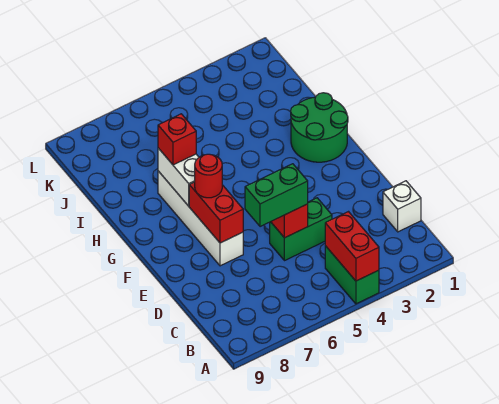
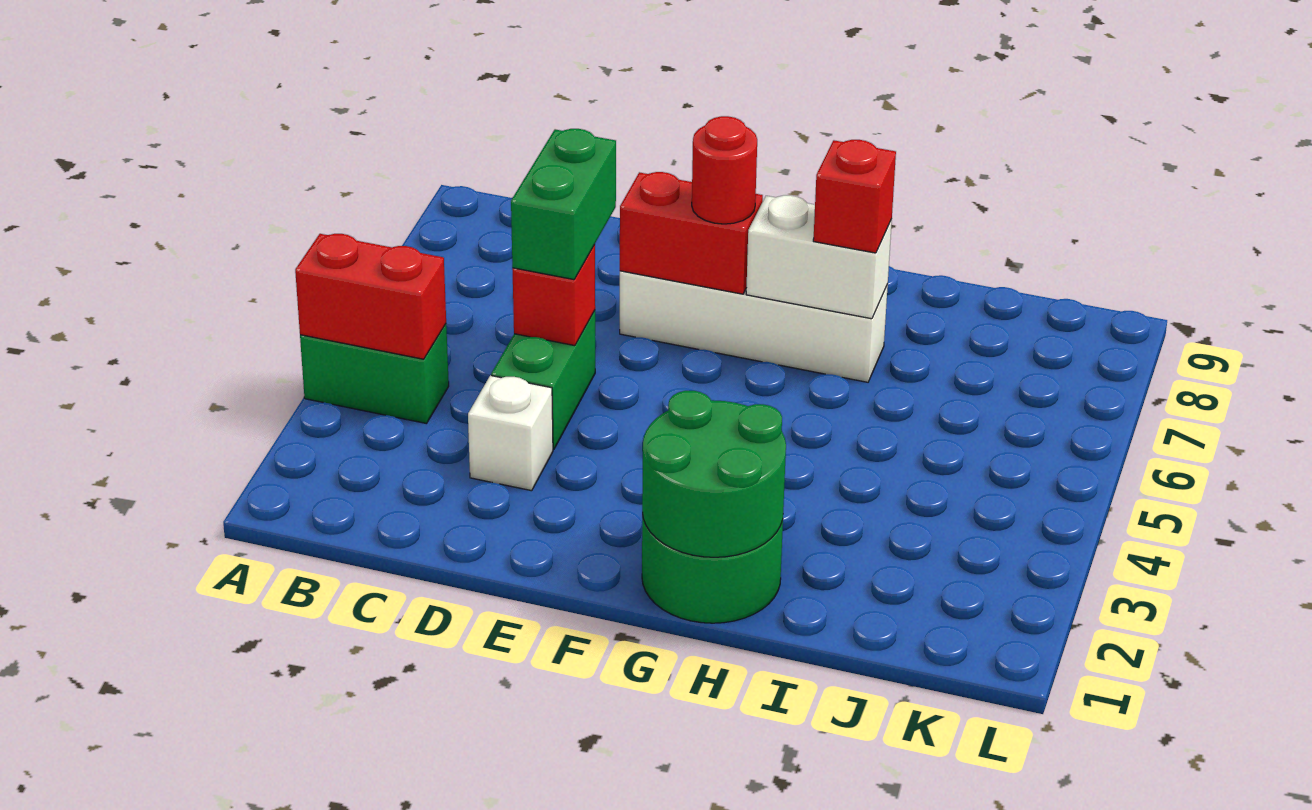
white 1x1 brick [383,181,421,232] -> white 1x1 brick moved to [468,375,553,491]
none -> green 2x2 round brick [642,391,786,557]

